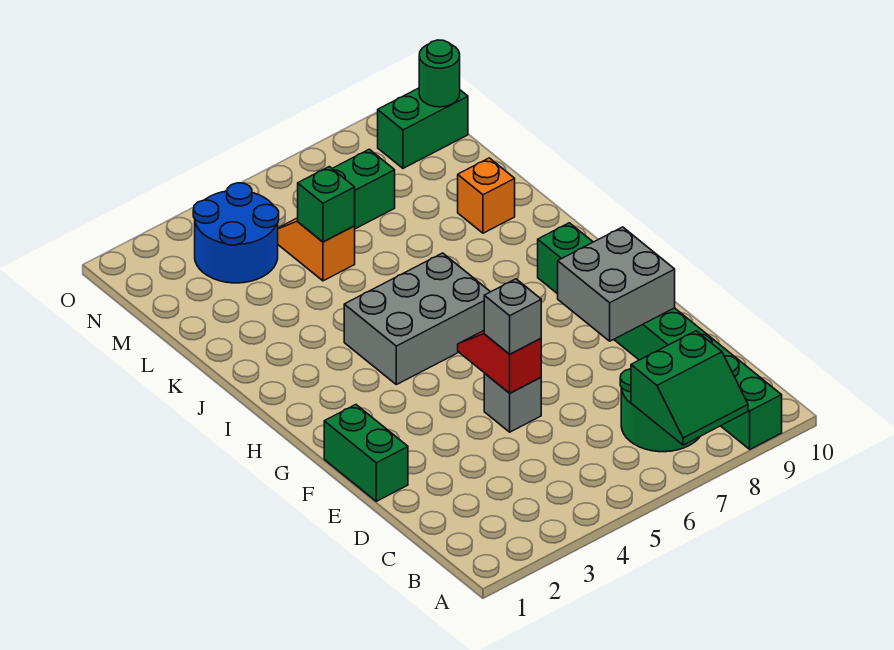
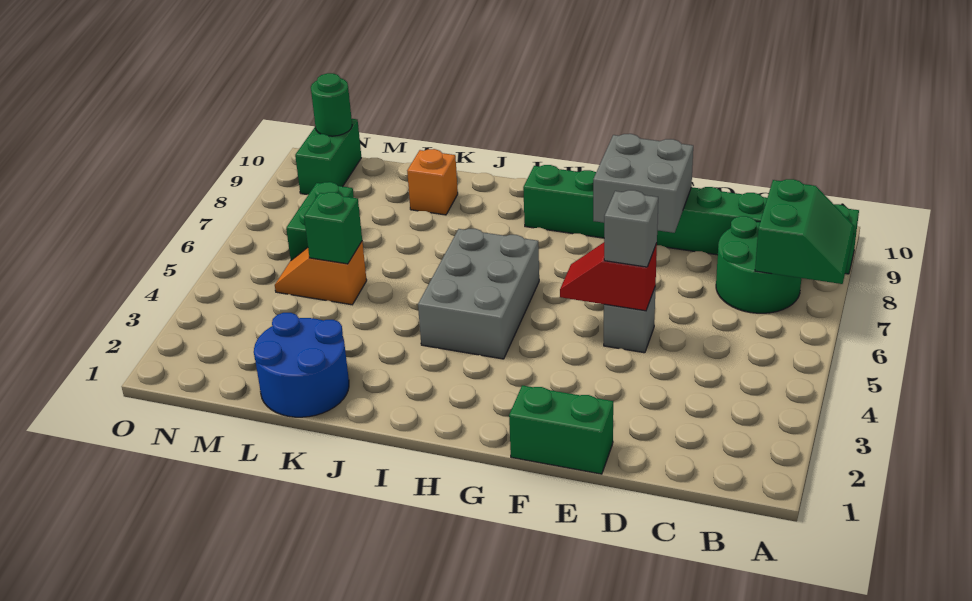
blue 2x2 round brick [193,183,279,283] -> blue 2x2 round brick moved to [254,313,349,417]

